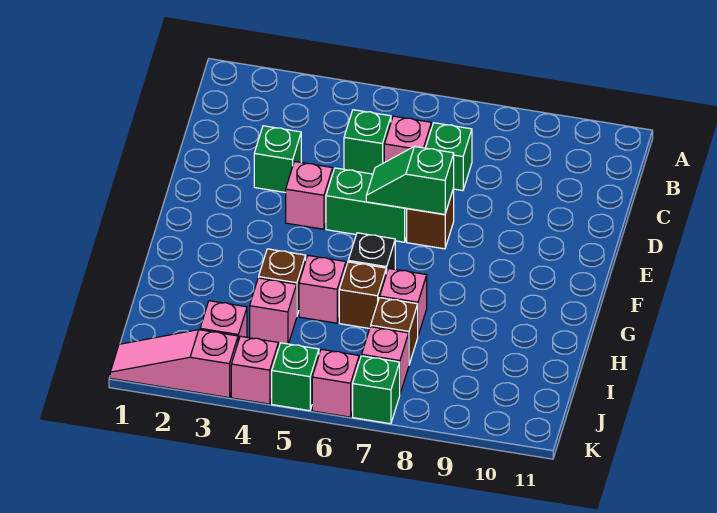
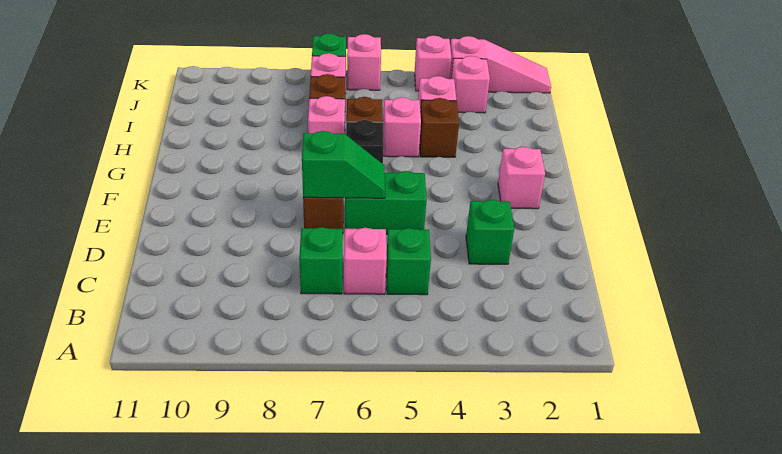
pink 1x1 brick [286,162,333,229] -> pink 1x1 brick moved to [498,147,545,209]
green 1x1 brick [272,343,319,411] -> none

